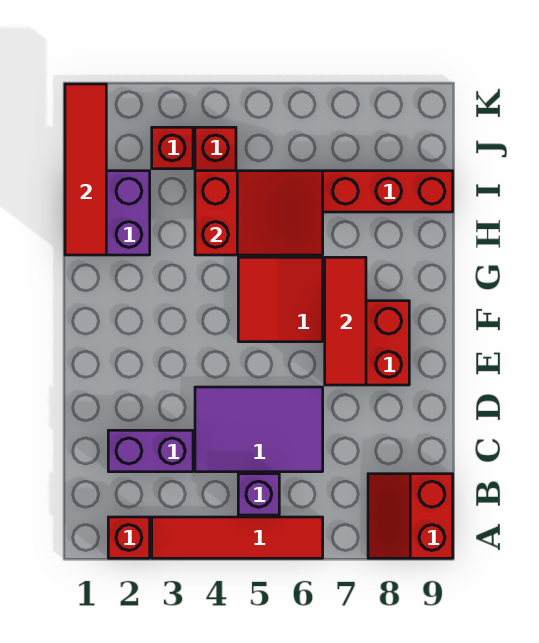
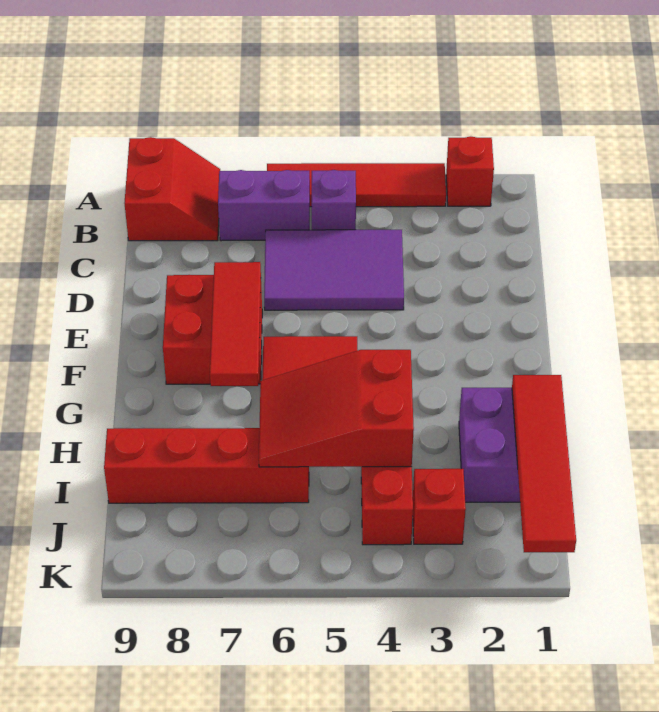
purple 1x2 brick [108,430,193,472] -> purple 1x2 brick moved to [218,170,310,241]

